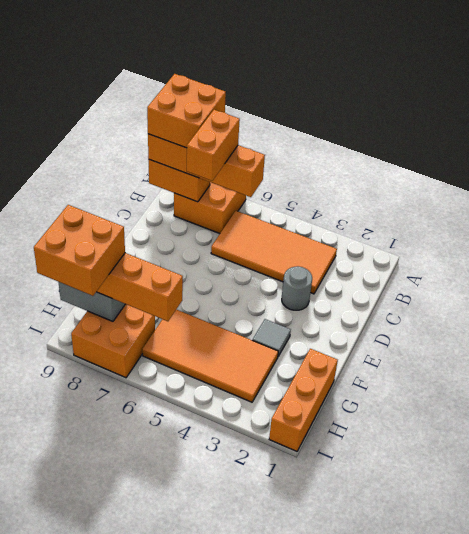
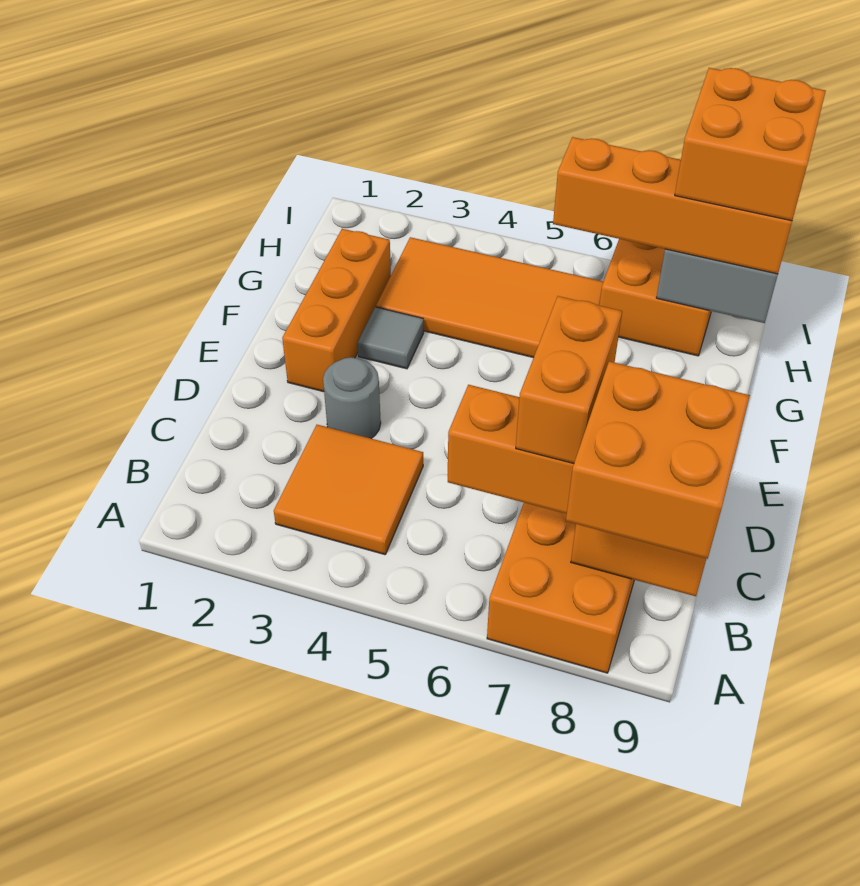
orange 2x4 tile [211,211,337,294] -> orange 2x2 tile [274,425,423,555]
orange 1x3 brick [269,349,338,451] -> orange 1x3 brick moved to [282,229,391,392]

